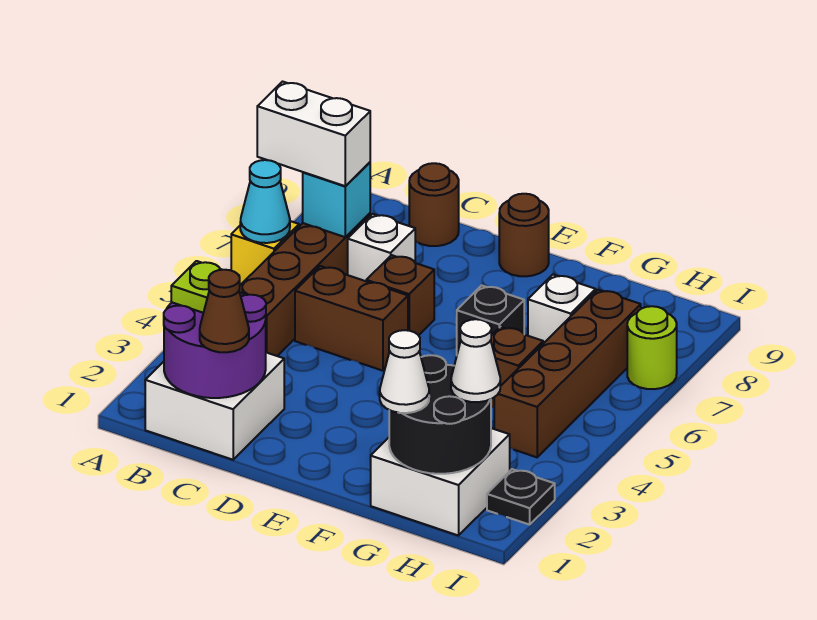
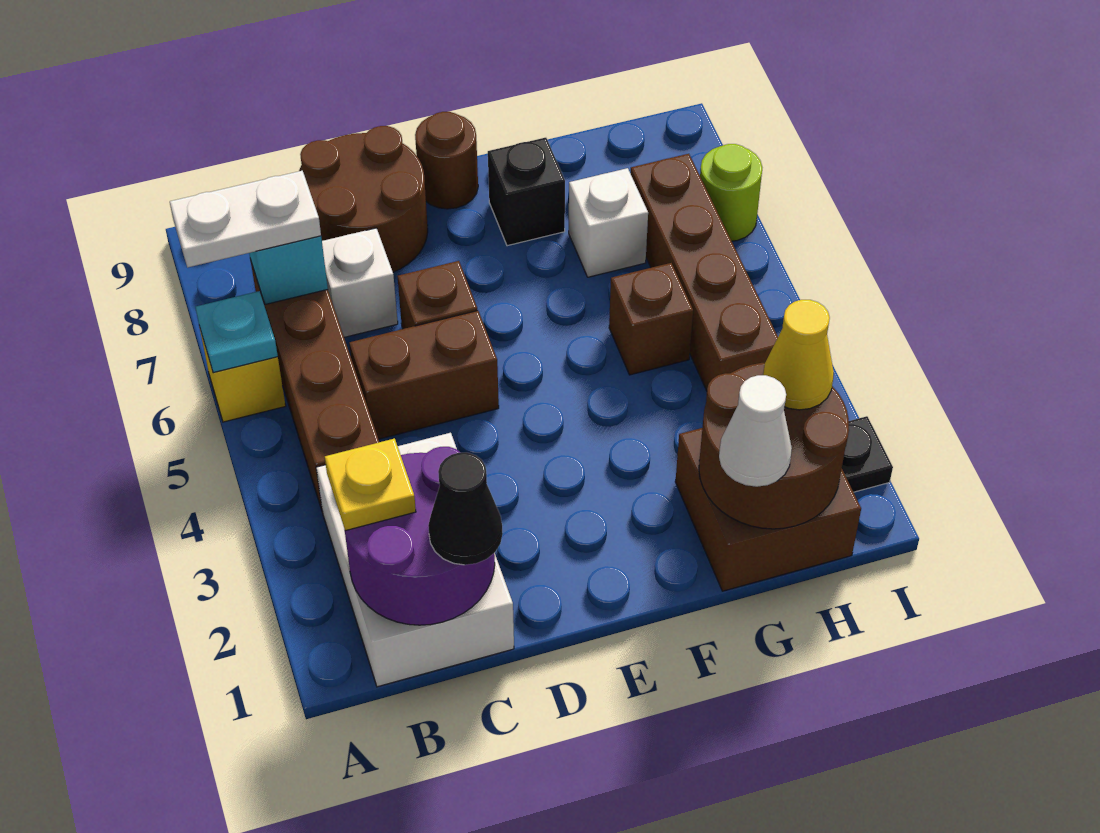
cyan 1x1 cone [240,160,290,243] -> cyan 1x1 plate [196,291,278,373]
white 1x2 brick [257,82,370,186] -> white 1x2 plate [170,171,321,268]
white 2x2 brick [145,352,284,460] -> white 2x3 brick [316,433,514,687]
lime 1x1 plate [171,261,222,313] -> yellow 1x1 plate [325,438,416,531]
brown 1x1 cone [200,270,249,352] -> black 1x1 cone [428,453,503,565]
brown 1x1 round brick [409,163,459,246] -> brown 2x2 round brick [299,126,428,272]
black 1x1 brick [457,285,524,353] -> black 1x1 brick moved to [488,138,565,246]
white 2x2 brick [371,428,510,536] -> brown 2x2 brick [675,428,861,591]
black 2x2 round brick [389,355,491,474] -> brown 2x2 round brick [699,363,849,529]
white 1x1 cone [451,319,500,402] -> yellow 1x1 cone [763,300,834,410]

